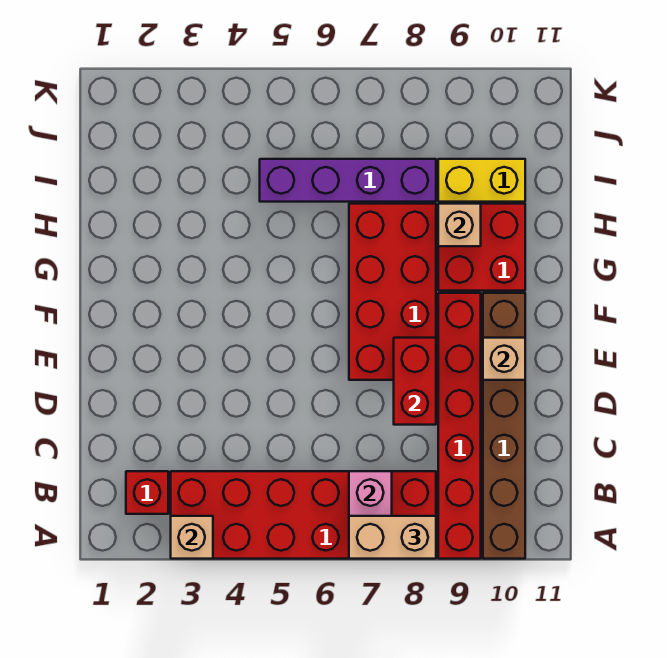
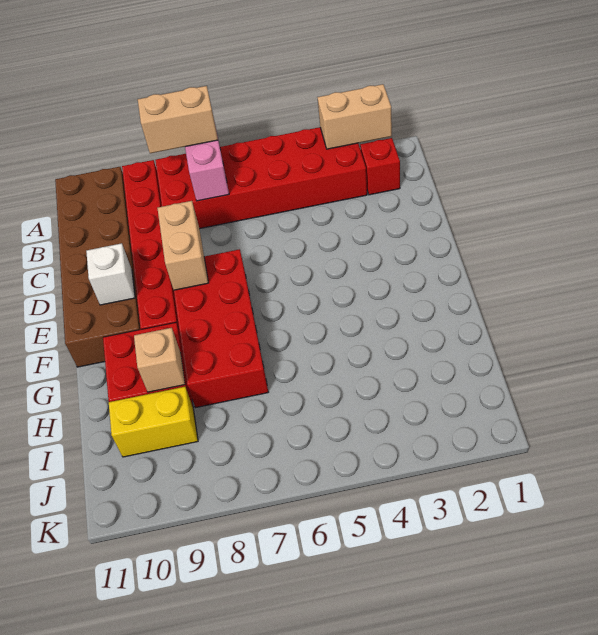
tan 1x1 brick [171,516,213,559] -> tan 1x2 brick [317,84,392,149]
brown 1x6 brick [483,293,525,559] -> brown 2x6 brick [55,167,141,367]
red 1x2 brick [394,338,436,425] -> tan 1x2 brick [157,201,208,290]
tan 1x1 brick [483,338,525,380] -> white 1x1 brick [86,243,135,305]
purple 1x4 brick [260,159,436,202] -> none

